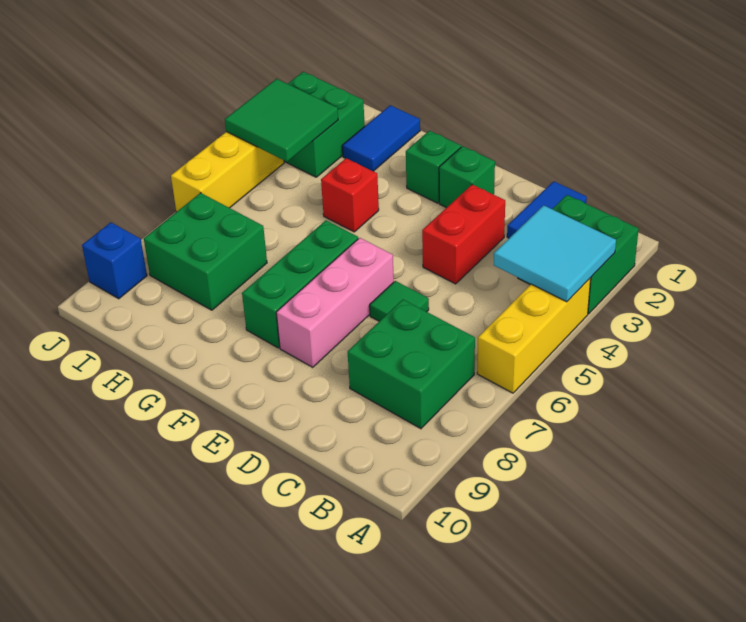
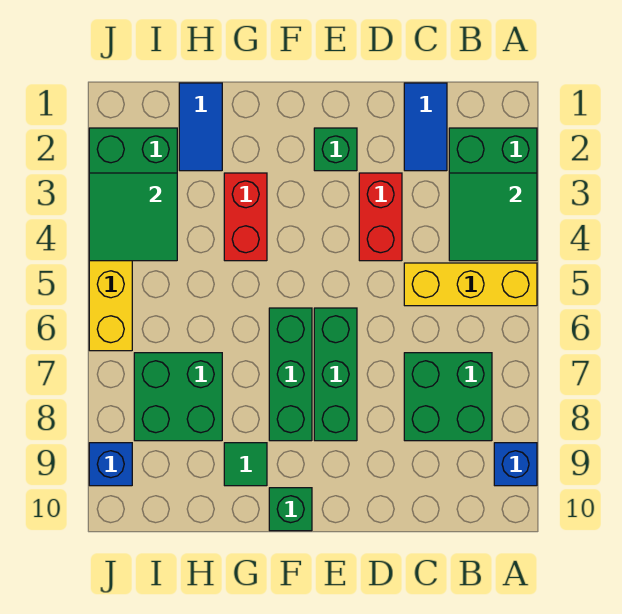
cyan 2x2 tile [494,205,616,302] -> green 2x2 tile [449,173,537,261]
yellow 1x3 brick [477,278,591,393] -> yellow 1x3 brick turned to [404,263,537,306]
none -> blue 1x1 brick [494,443,537,486]
green 1x1 tile [370,281,429,321] -> green 1x1 tile moved to [224,443,267,486]
pink 1x3 brick [276,238,394,367] -> green 1x3 brick [314,308,357,441]
green 1x1 brick [406,131,461,203] -> green 1x1 brick moved to [269,488,312,531]
red 1x1 brick [321,158,379,232] -> red 1x2 brick [224,173,267,261]

